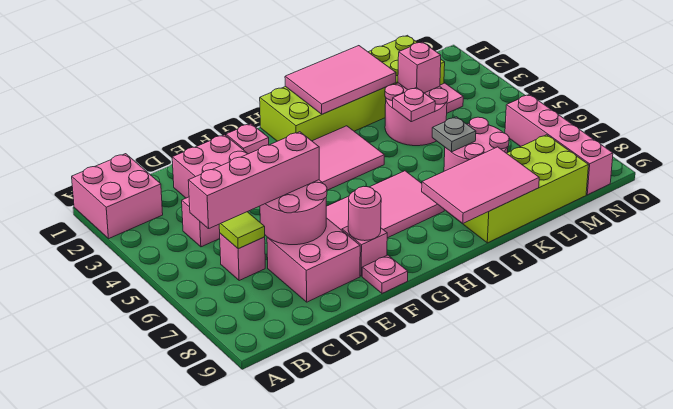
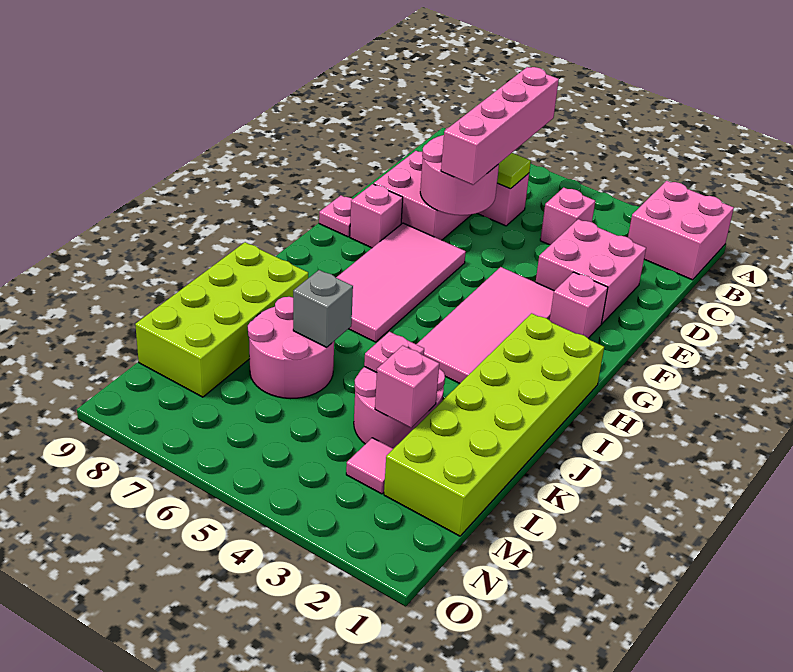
pink 1x1 round brick [348,186,381,241] -> none
pink 2x3 tile [285,46,396,114] -> none
pink 2x3 tile [422,147,539,223] -> none
grey 1x1 plate [432,117,476,152] -> grey 1x1 brick [293,270,353,347]
pink 1x4 brick [505,94,613,195] -> none

